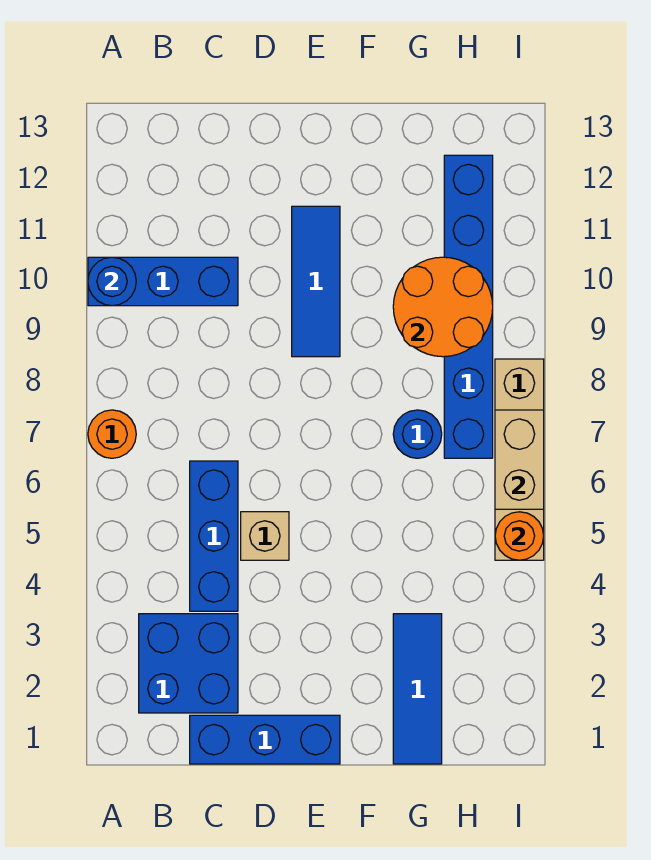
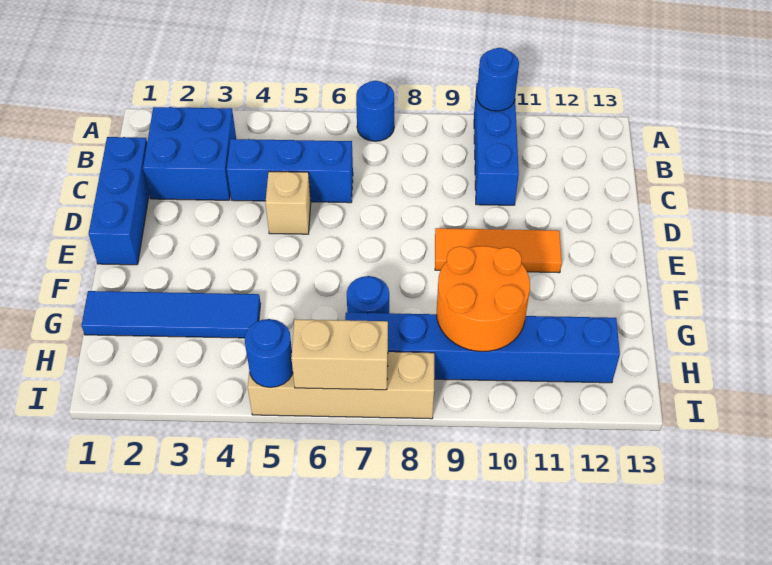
orange 1x1 round brick [88,410,136,458] -> blue 1x1 round brick [356,81,394,141]
blue 1x3 tile [292,206,340,357] -> orange 1x3 tile [435,228,562,273]
blue 1x3 tile [393,614,442,764] -> blue 1x4 tile [81,291,261,338]
orange 1x1 round brick [495,512,544,560] -> blue 1x1 round brick [245,319,293,387]

